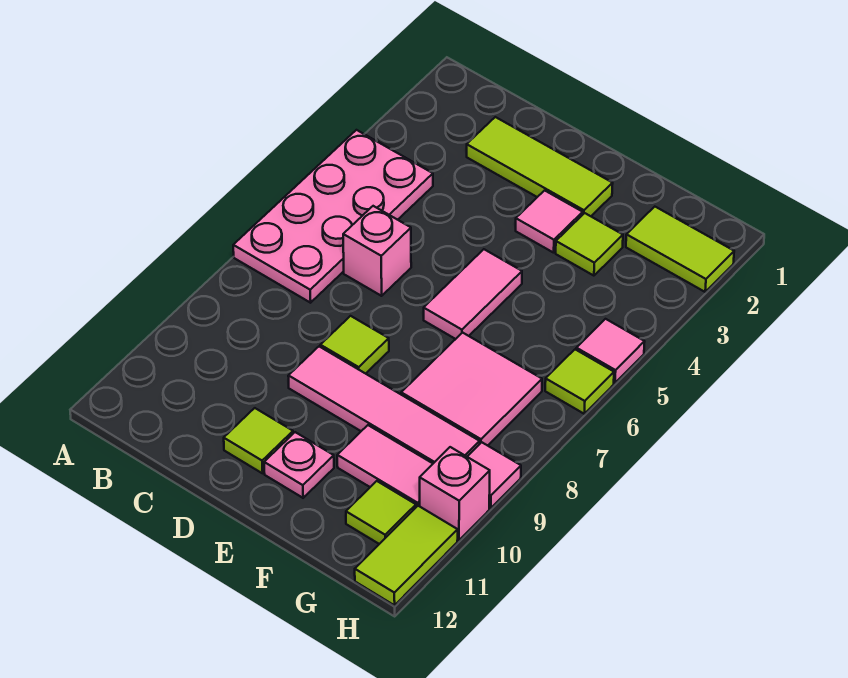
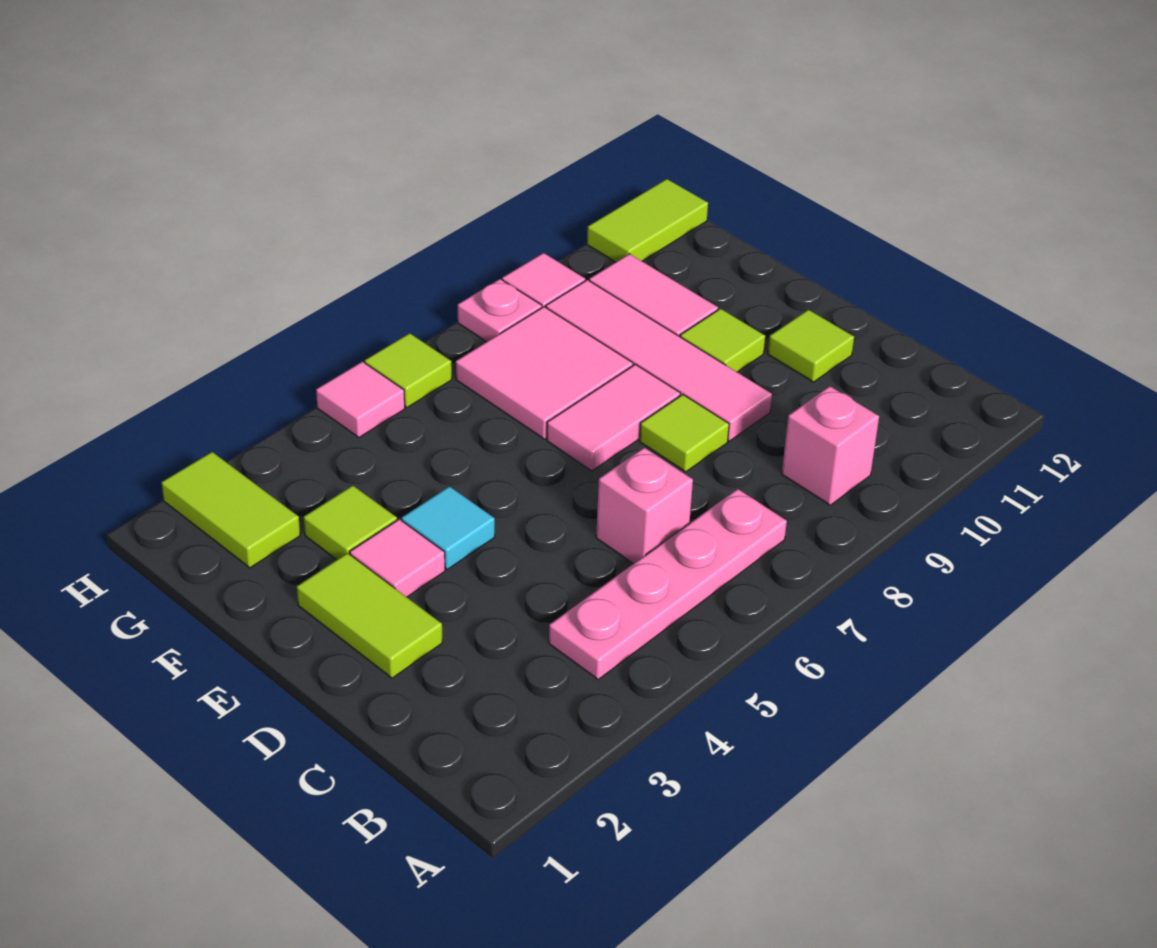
pink 2x4 plate [233,130,433,303] -> pink 1x4 plate [549,489,787,679]
lime 1x3 tile [467,117,613,216] -> lime 1x2 tile [297,553,442,678]
none -> cyan 1x1 tile [402,486,495,569]
pink 1x2 tile [424,249,522,339] -> pink 1x2 tile moved to [547,364,680,471]
pink 1x1 plate [264,432,334,498] -> pink 1x1 plate moved to [458,279,542,342]
lime 1x1 tile [346,481,416,544] -> lime 1x1 tile moved to [680,309,765,372]
pink 1x1 brick [420,447,490,540] -> pink 1x1 brick moved to [782,386,879,505]

